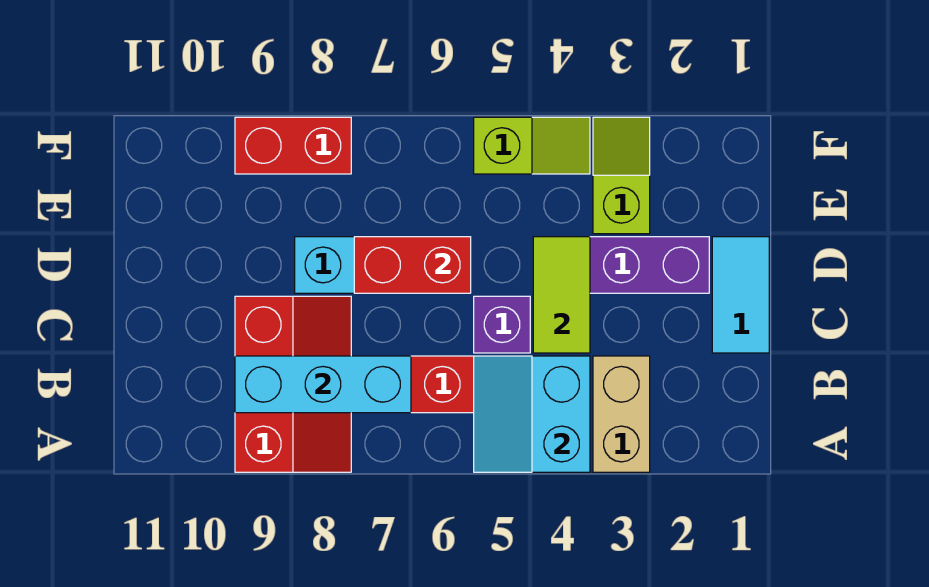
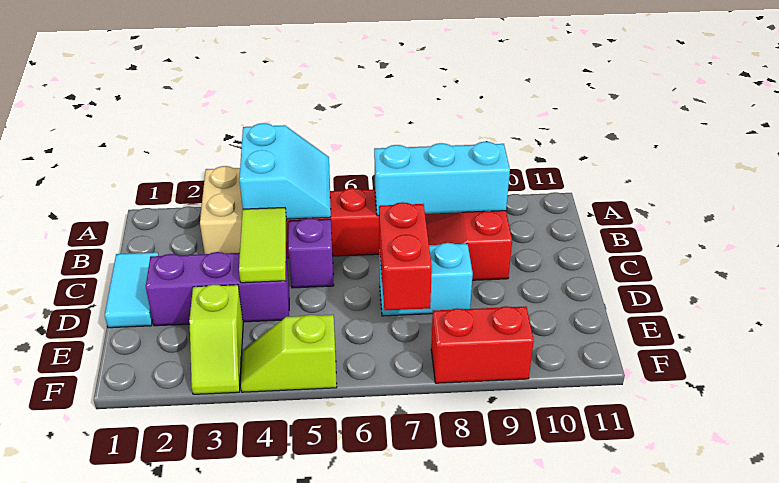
red 1x2 brick [354,237,471,293] -> red 1x2 brick turned to [379,202,432,310]

